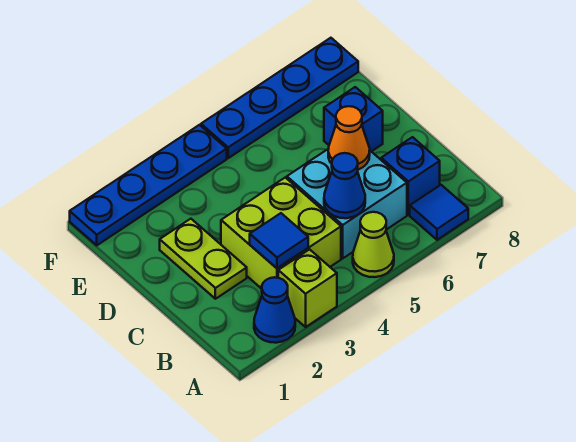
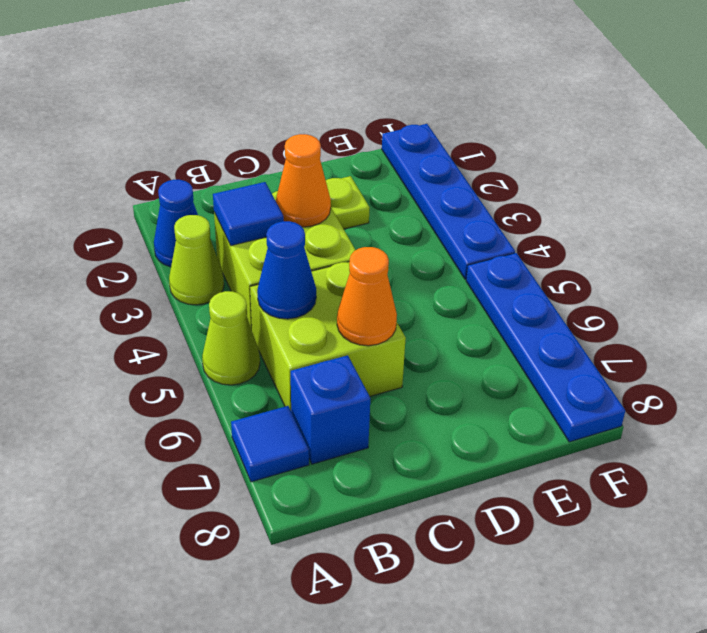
lime 1x1 brick [278,249,337,327] -> lime 1x1 cone [169,215,224,305]
cyan 2x2 brick [287,149,407,258] -> lime 2x2 brick [250,262,406,410]
none -> orange 1x1 cone [276,134,331,227]
blue 1x1 brick [324,87,383,152] -> none

